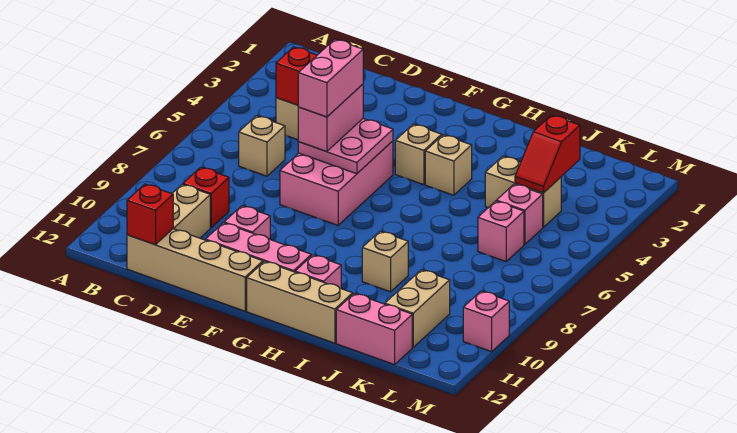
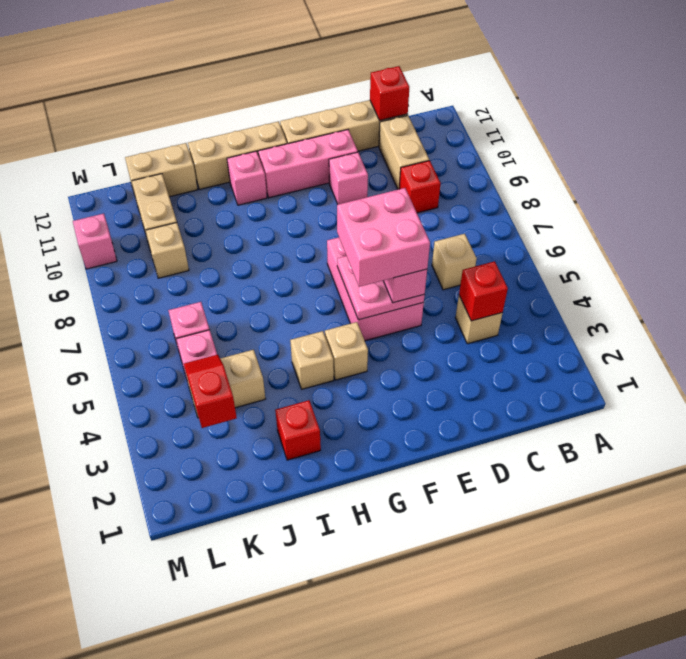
pink 1x2 brick [298,39,363,117] -> pink 2x2 brick [337,188,430,287]
none -> red 1x1 brick [275,400,321,460]
tan 1x1 brick [362,231,408,292] -> tan 1x1 brick moved to [146,223,189,278]
pink 1x2 brick [336,293,412,365] -> tan 1x2 brick [125,143,198,198]

